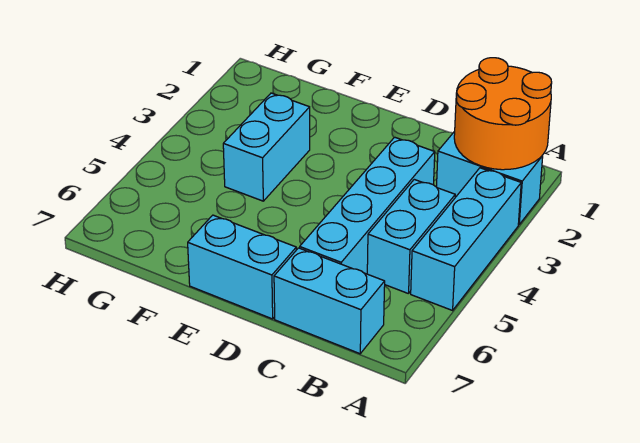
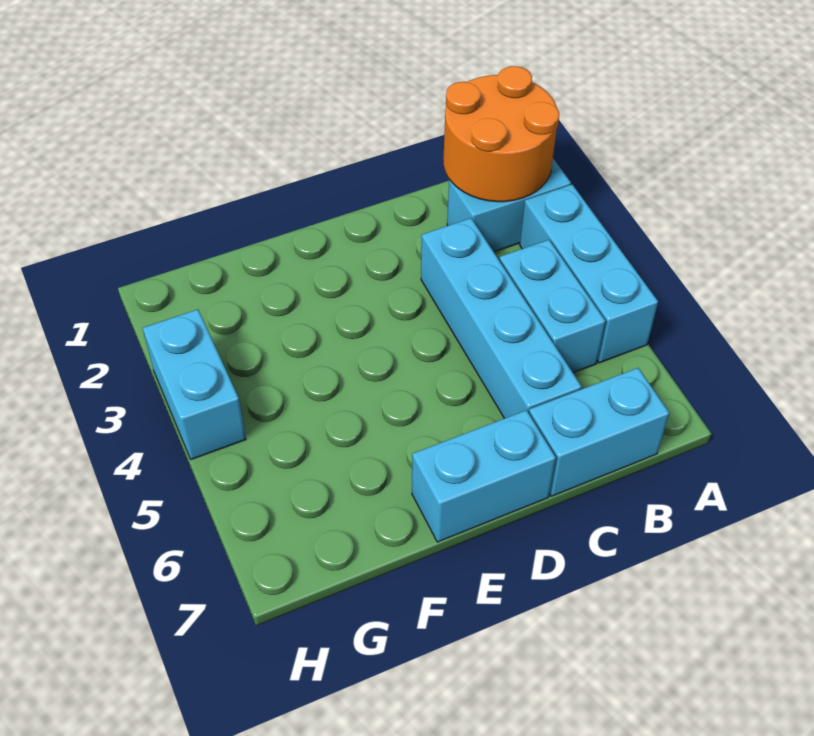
cyan 1x2 brick [223,93,310,201] -> cyan 1x2 brick moved to [143,309,246,459]

